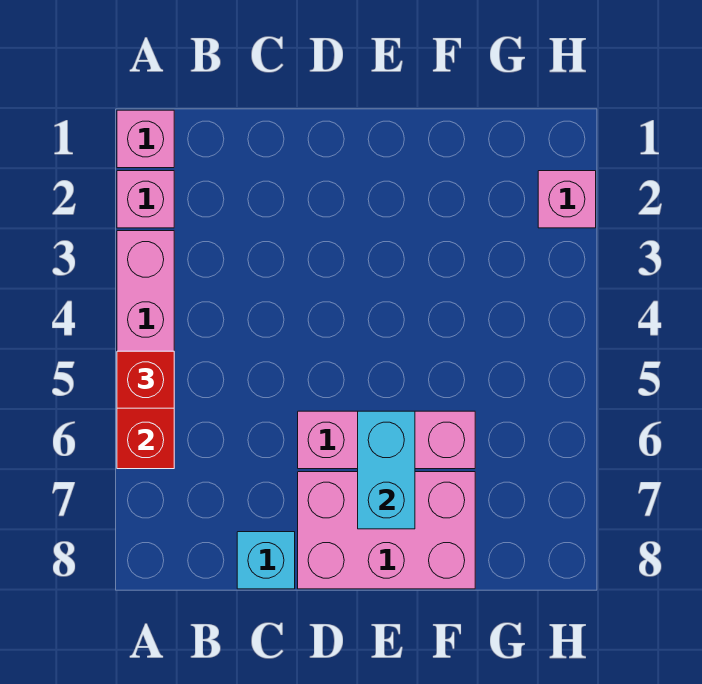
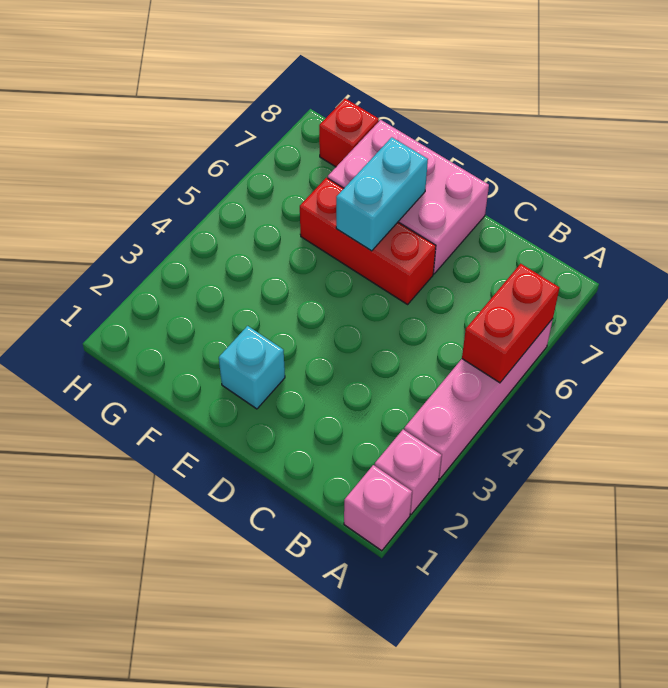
red 1x1 brick [117,351,174,408] -> red 1x1 brick moved to [319,99,379,167]
cyan 1x1 brick [237,532,295,589] -> cyan 1x1 brick moved to [219,326,285,409]
pink 1x3 brick [298,411,475,469] -> red 1x3 brick [300,178,436,304]
pink 1x1 brick [538,171,596,228] -> none

